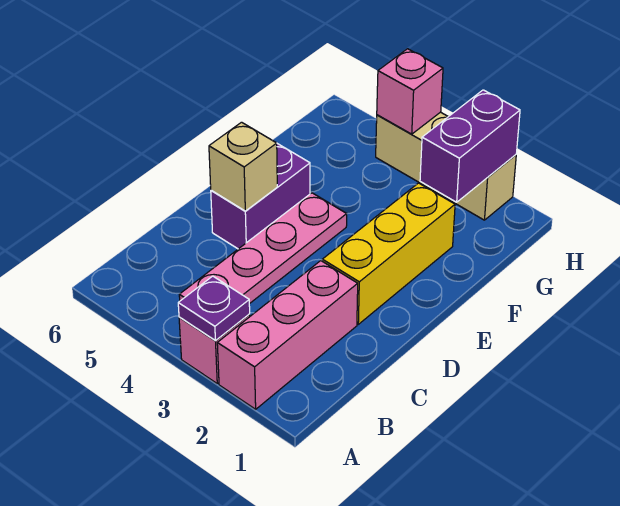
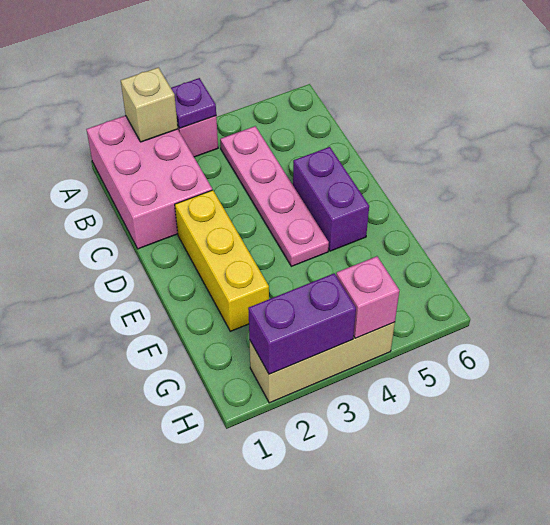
pink 1x3 brick [217,261,358,409] -> pink 2x3 brick [86,115,212,249]
tan 1x1 brick [209,122,277,211] -> tan 1x1 brick moved to [121,67,178,142]
purple 1x2 brick [420,90,520,202] -> purple 1x2 brick turned to [248,273,356,374]

